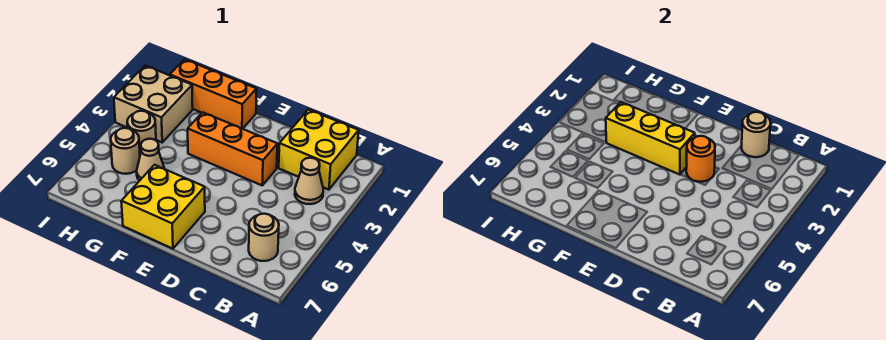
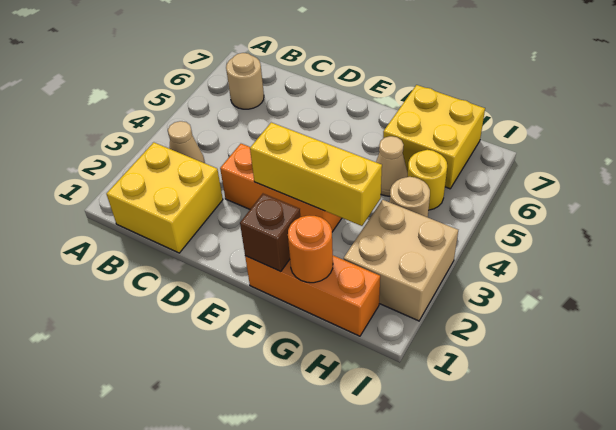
tan 1x1 round brick [741,112,770,157] -> none
orange 1x1 round brick [686,136,715,182] -> orange 1x1 round brick moved to [288,216,333,283]
yellow 2x2 brick [121,165,205,249] -> yellow 2x2 brick moved to [383,85,485,189]
none -> brown 1x1 brick [240,194,300,272]
tan 1x1 round brick [111,128,140,174] -> yellow 1x1 round brick [407,150,447,210]

